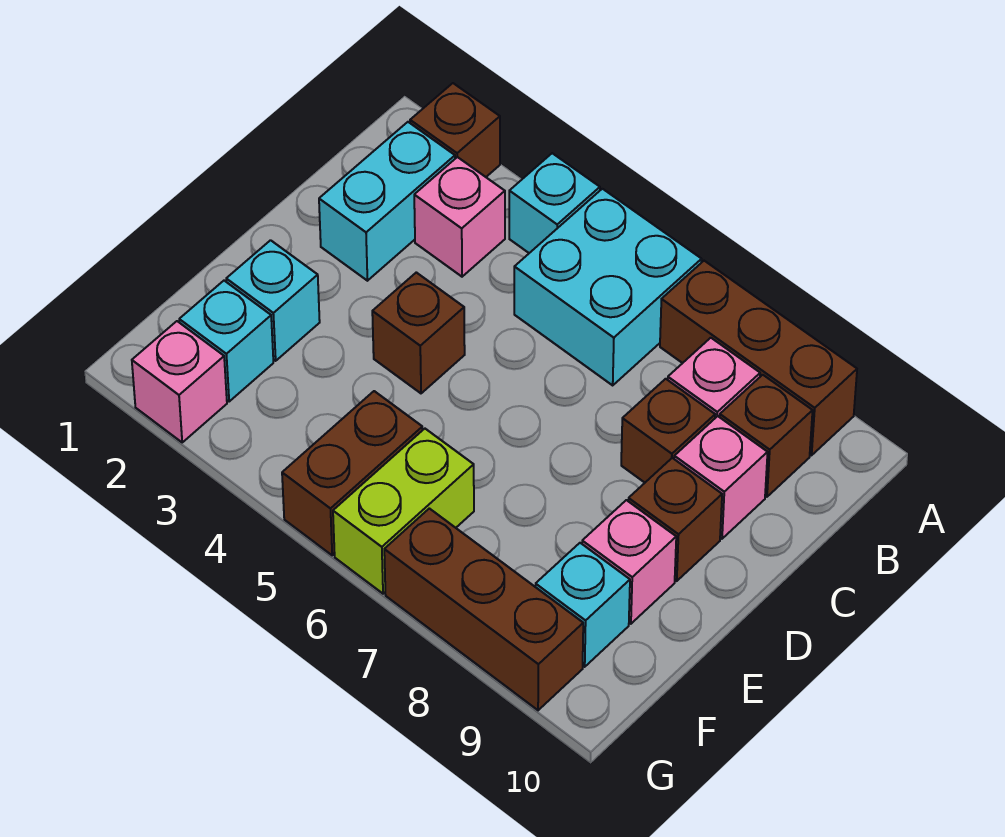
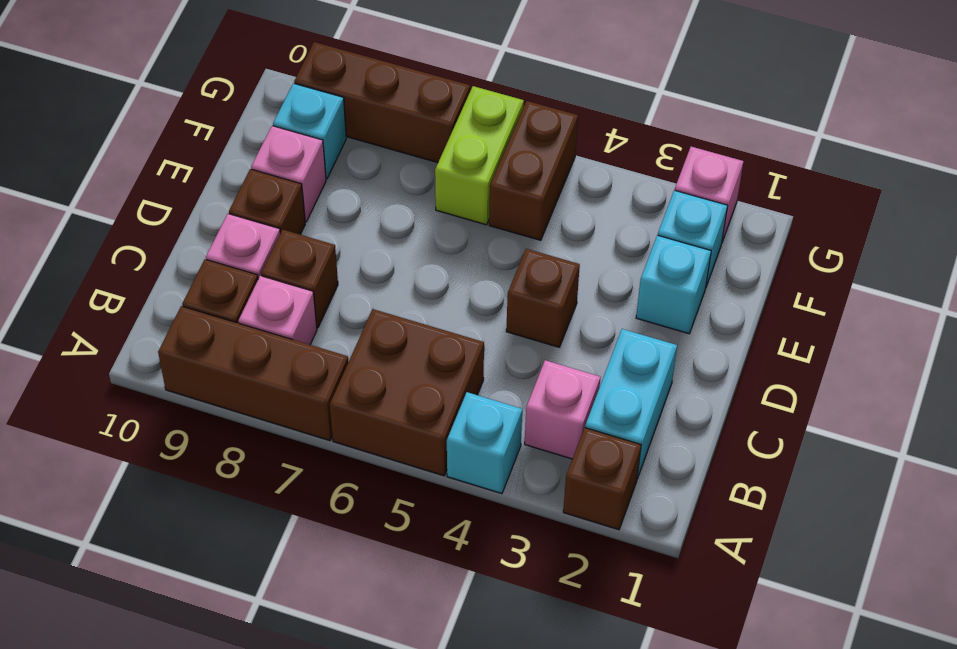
cyan 2x2 brick [514,189,702,385] -> brown 2x2 brick [330,309,484,476]

